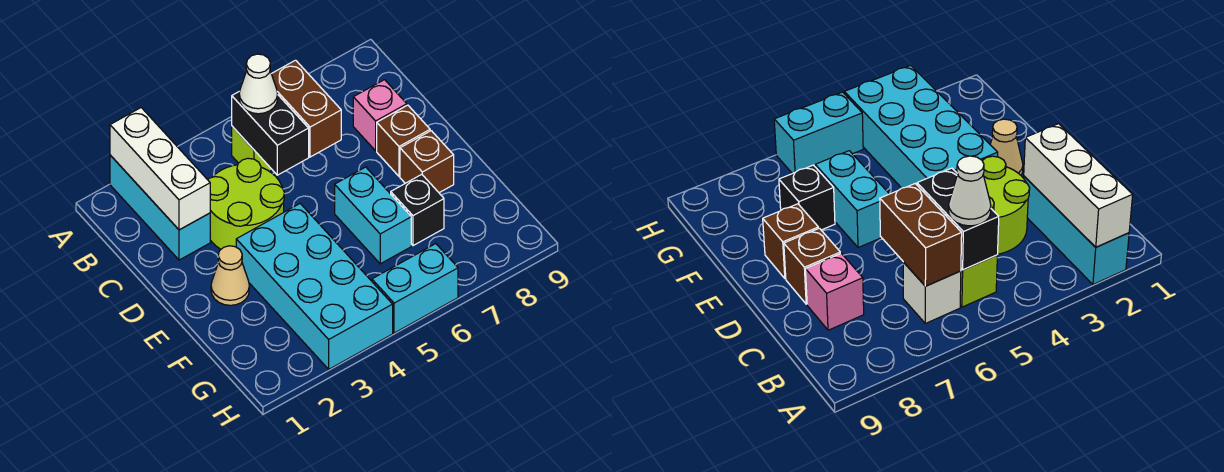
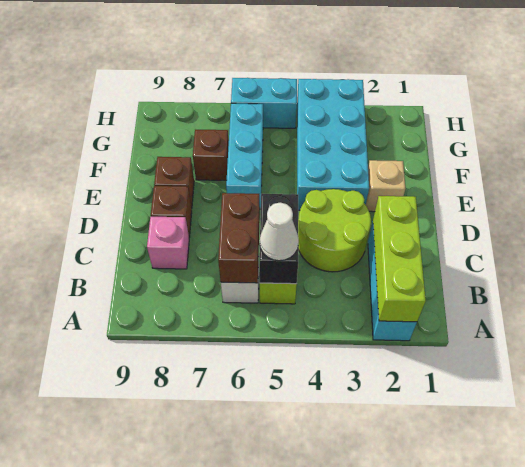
white 1x3 brick [110,108,210,230] -> lime 1x3 brick [373,196,426,322]
tan 1x1 cone [211,246,249,305] -> tan 1x1 brick [366,160,406,212]
cyan 1x2 brick [335,167,411,264] -> cyan 1x3 brick [226,103,263,209]
black 1x1 brick [391,174,444,246] -> brown 1x1 brick [193,130,229,180]

